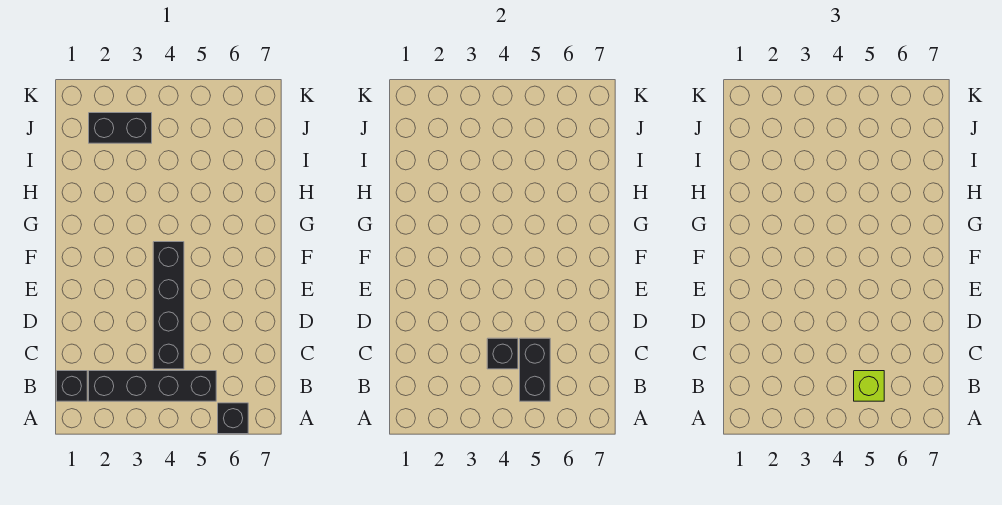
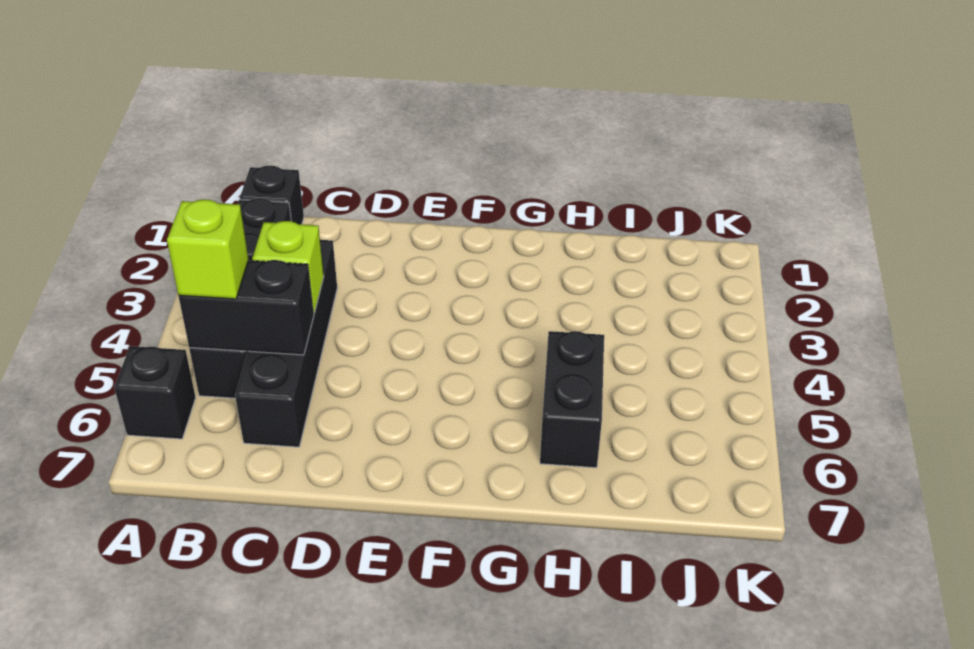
black 1x4 brick [153,242,184,369] -> black 1x4 brick turned to [235,240,337,447]
black 1x1 brick [487,338,518,369] -> lime 1x1 brick [252,221,324,313]
black 1x2 brick [89,113,152,143] -> black 1x2 brick moved to [540,331,604,468]

